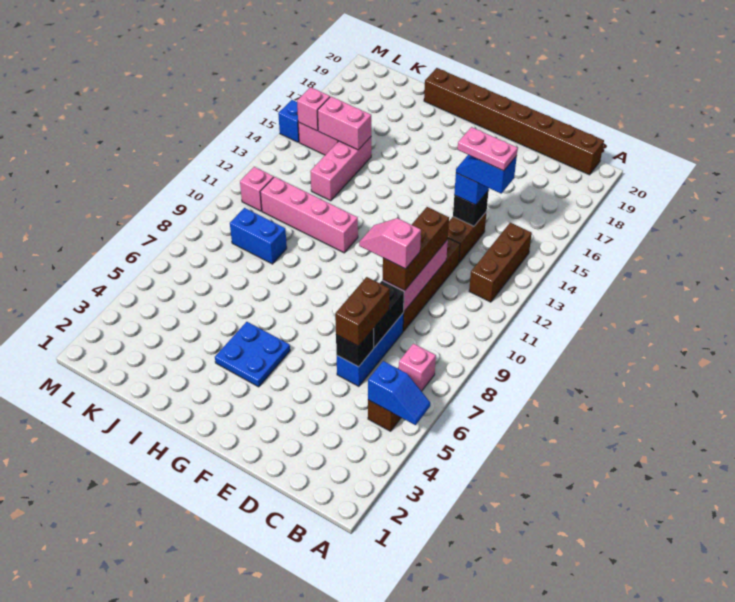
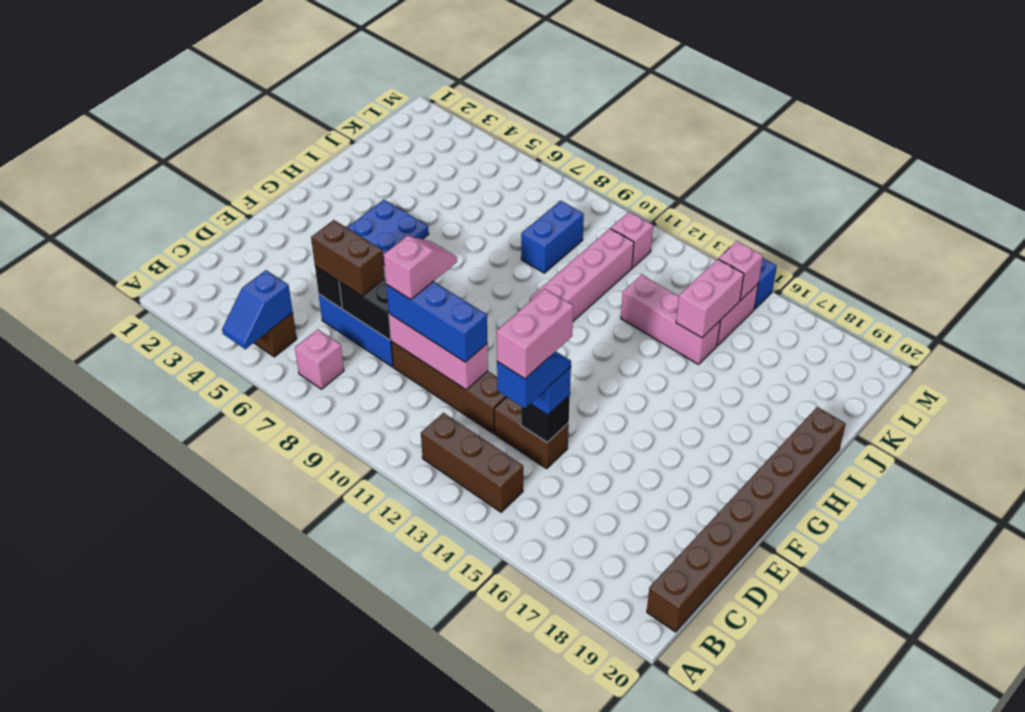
pink 1x2 plate [458,127,518,171] -> pink 1x2 brick [497,289,573,379]
brown 1x3 brick [383,207,449,291] -> blue 1x3 brick [386,281,487,362]

